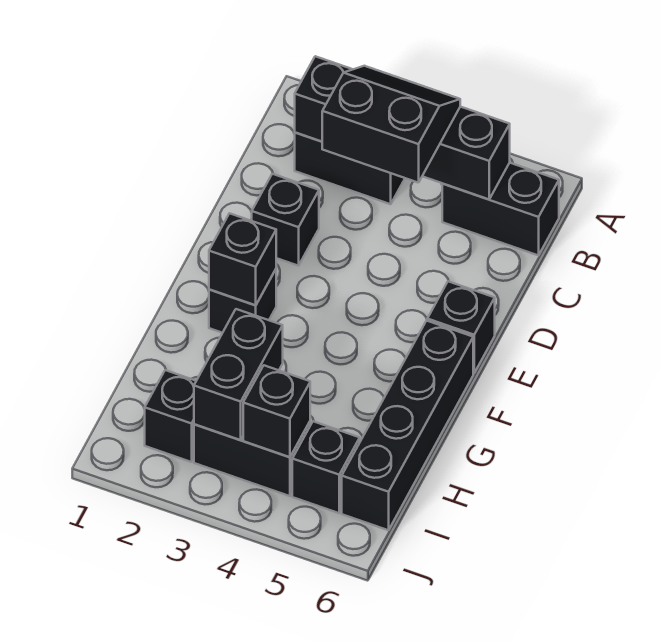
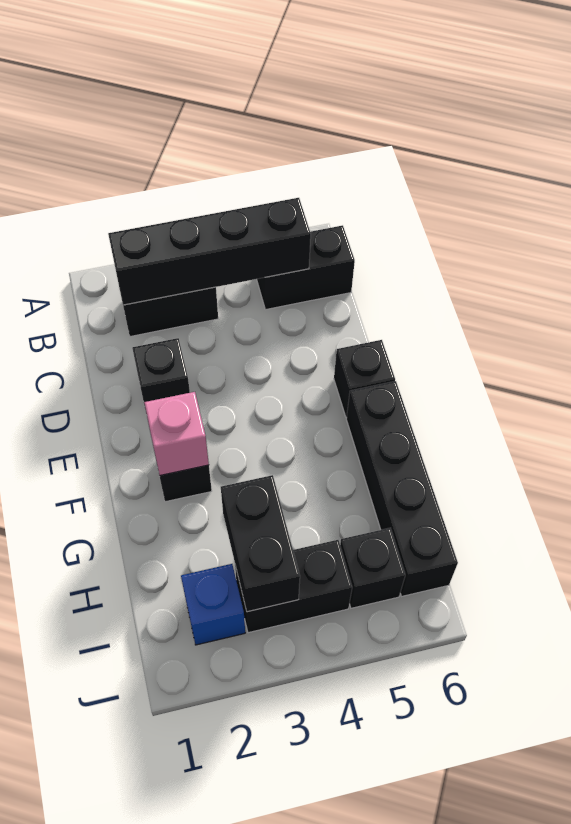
black 2x2 slope [322,66,460,183] -> none
black 1x1 brick [209,213,276,305] -> pink 1x1 brick [144,392,209,476]
black 1x1 brick [145,370,196,462] -> blue 1x1 brick [181,564,245,645]
black 1x1 brick [243,365,310,457] -> none

